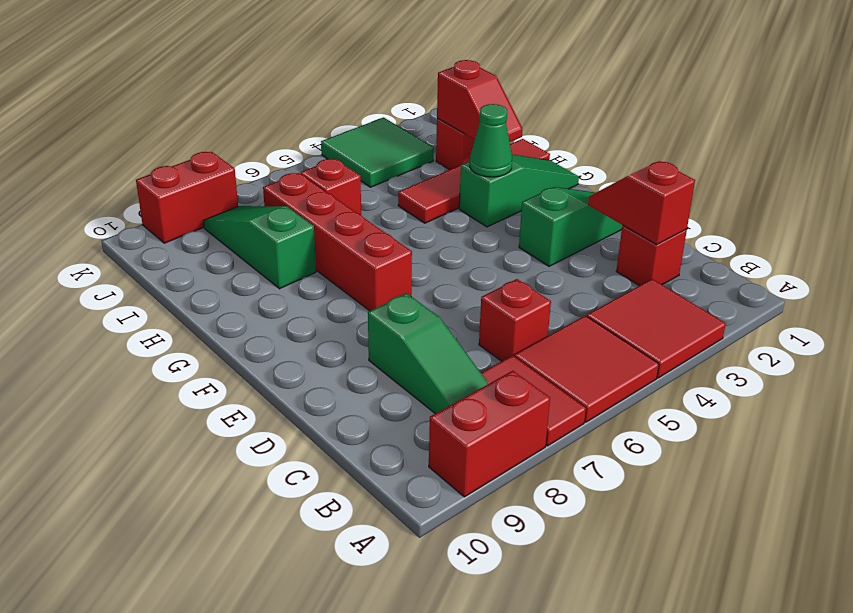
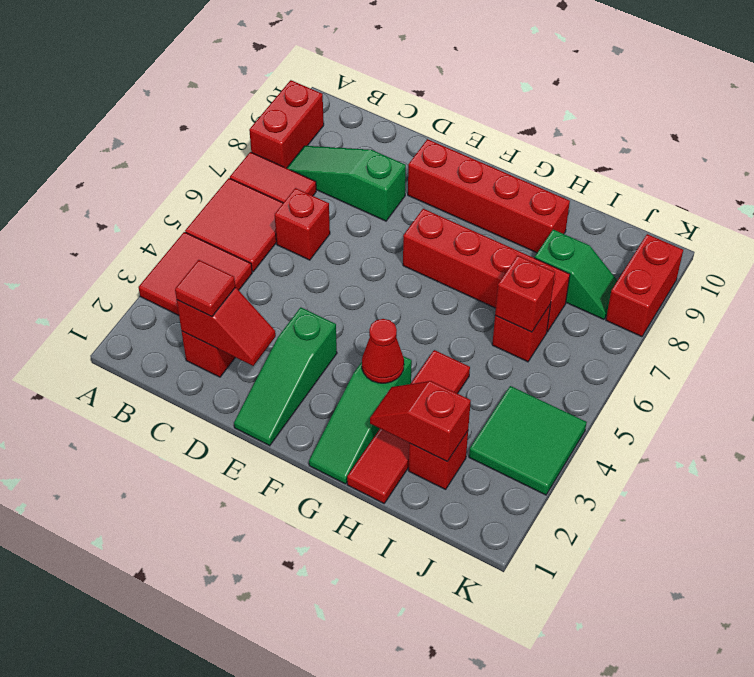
none -> red 1x1 tile [175,260,235,317]
none -> red 1x4 brick [408,139,570,253]
green 1x1 cone [470,104,512,177] -> red 1x1 cone [362,319,404,383]
green 1x3 slope [204,206,316,289] -> green 1x2 slope [535,230,618,319]
none -> red 1x1 brick [495,256,555,332]

